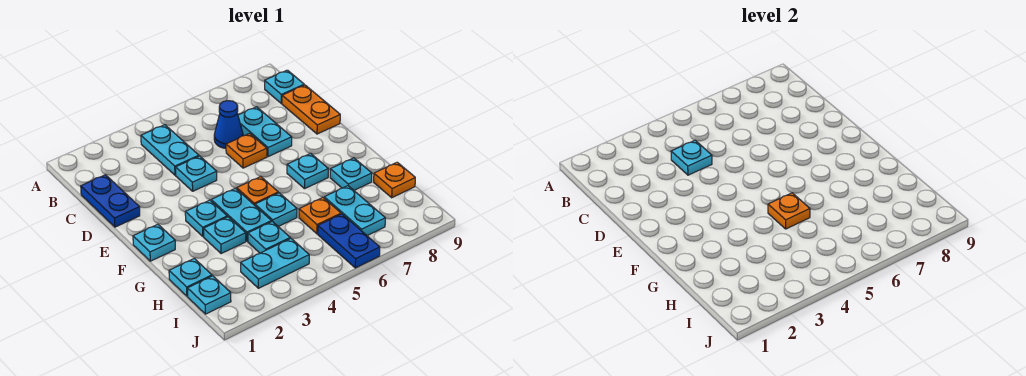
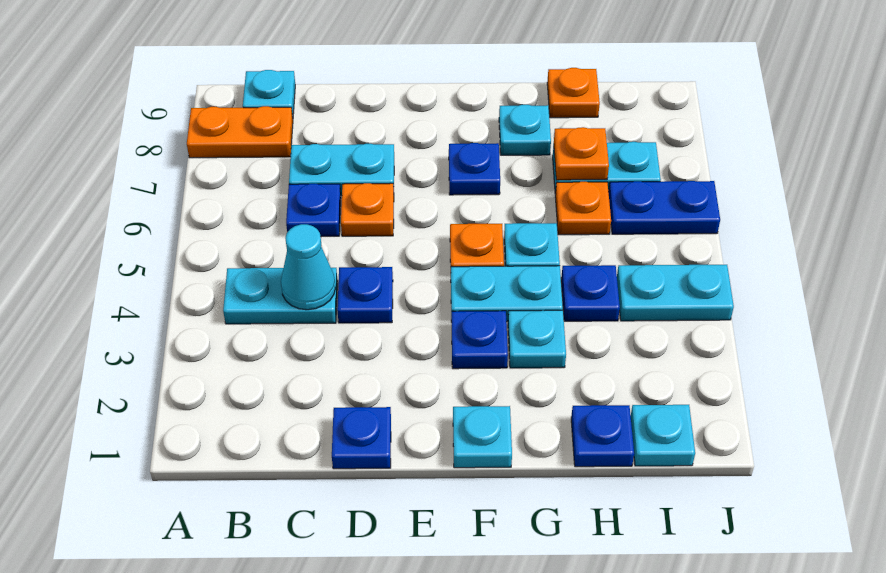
blue 1x2 plate [81,175,140,227] -> blue 1x1 plate [332,407,391,469]
cyan 1x1 plate [671,140,712,175] -> cyan 1x1 cone [281,224,335,310]
blue 1x1 cone [214,101,243,148] -> blue 1x1 plate [286,184,341,237]
orange 1x2 plate [282,85,340,134] -> orange 1x2 plate moved to [187,106,293,158]
cyan 1x1 plate [176,156,217,191] -> blue 1x1 plate [337,267,393,323]
cyan 1x1 plate [185,200,227,236] -> blue 1x1 plate [451,311,508,369]
cyan 1x1 plate [287,153,328,189] -> blue 1x1 plate [449,143,500,195]
orange 1x1 plate [768,193,810,229] -> orange 1x1 plate moved to [554,127,609,180]
cyan 1x1 plate [169,258,212,296] -> blue 1x1 plate [571,405,634,467]
cyan 1x1 plate [248,221,290,253] -> blue 1x1 plate [561,265,620,321]
cyan 1x2 plate [241,238,309,288] -> cyan 1x2 plate turned to [617,265,734,321]

